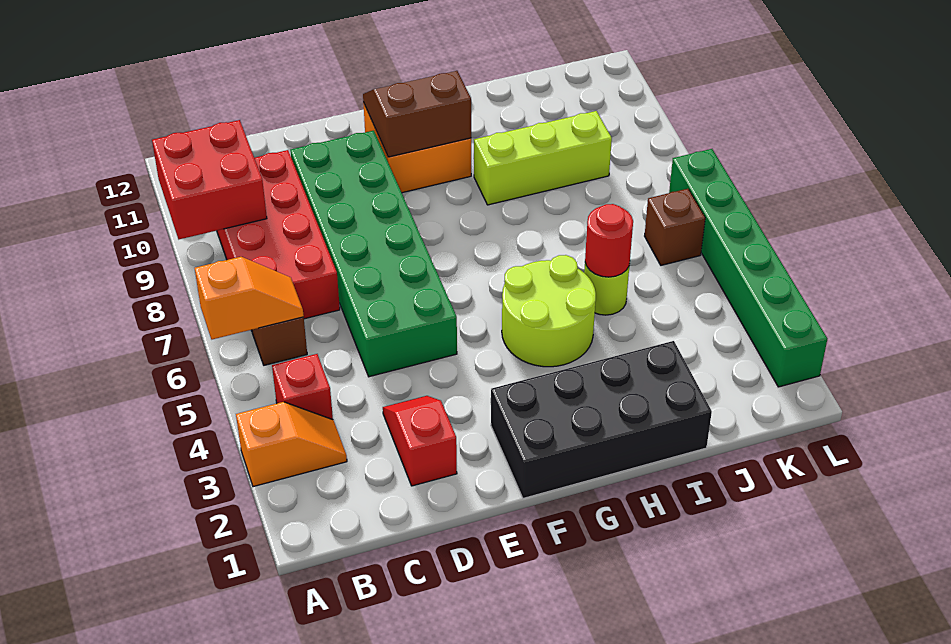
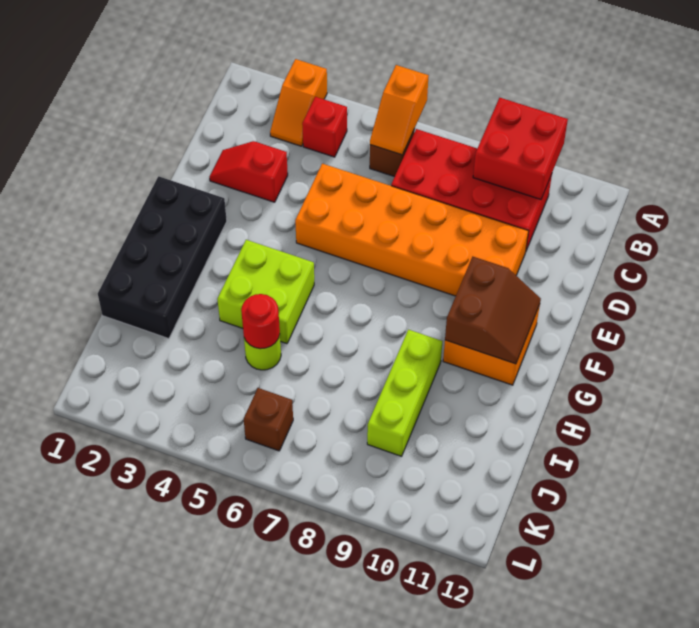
red 1x2 slope [383,396,457,486] -> red 1x2 slope turned to [210,141,288,202]
green 2x6 brick [290,131,457,377] -> orange 2x6 brick [295,163,528,296]
lime 2x2 round brick [502,255,596,367] -> lime 2x2 brick [217,240,314,344]
green 1x6 brick [669,149,827,387] -> none

